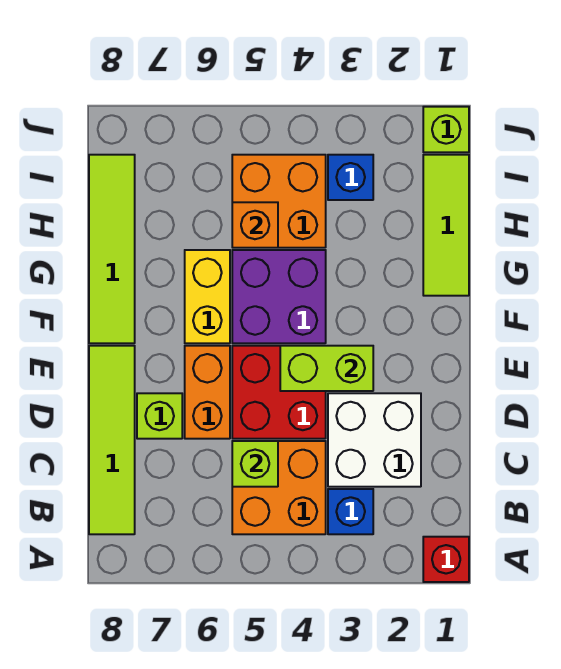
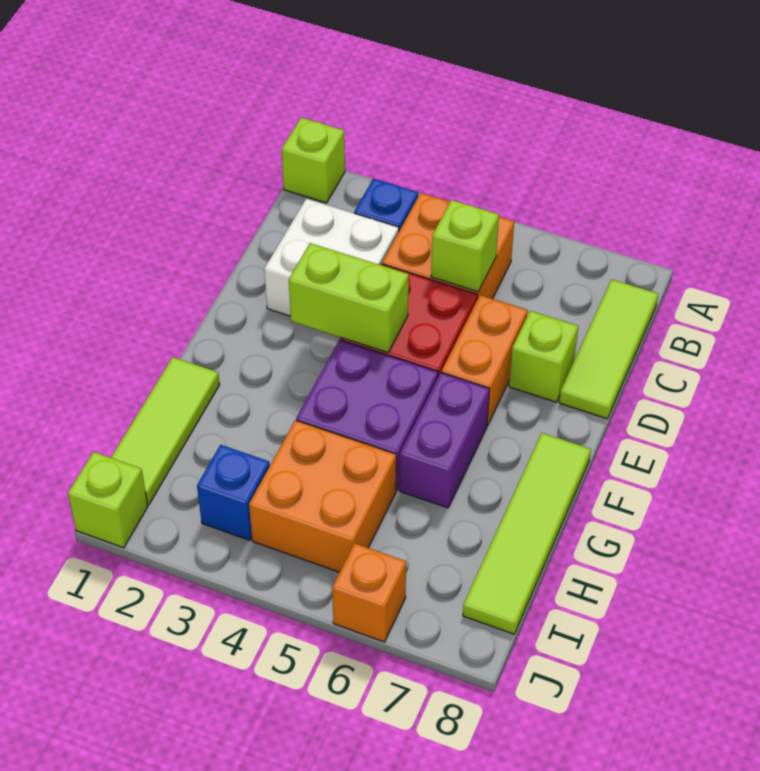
red 1x1 brick [423,537,469,582] -> lime 1x1 brick [282,118,345,203]
lime 1x4 tile [89,346,135,534] -> lime 1x3 tile [559,279,658,419]
yellow 1x2 brick [185,250,230,343] -> purple 1x2 brick [399,373,490,508]
orange 1x1 brick [232,202,278,248] -> orange 1x1 brick moved to [332,543,406,642]

